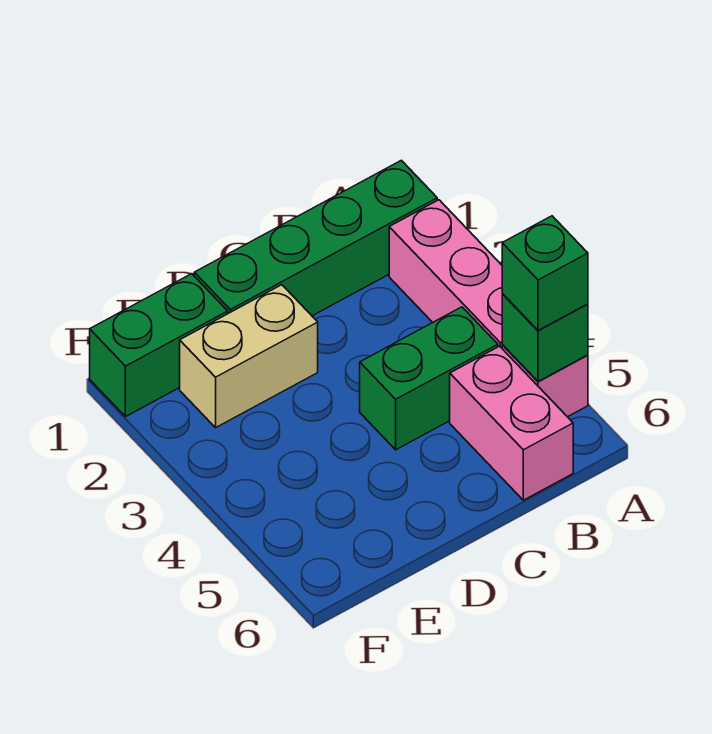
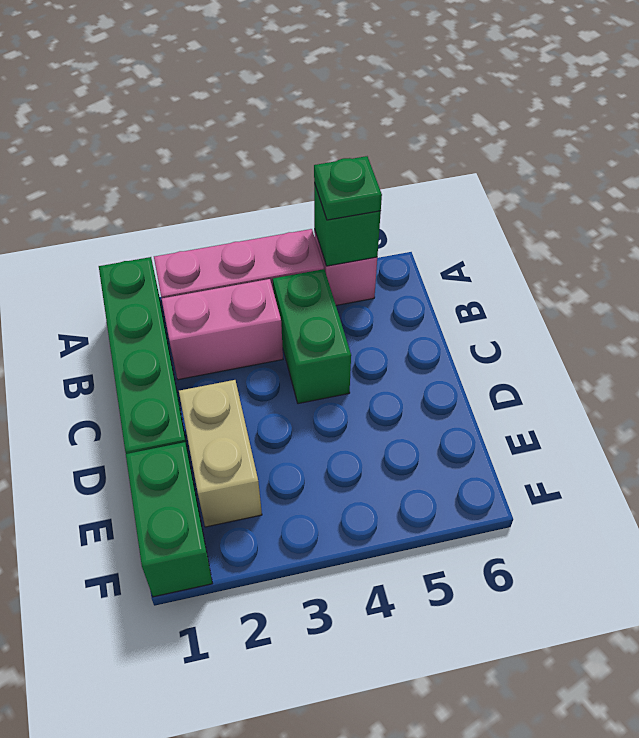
green 1x1 brick [502,216,588,330] -> green 1x1 plate [314,156,382,220]
pink 1x2 brick [450,346,573,500] -> pink 1x2 brick moved to [162,279,283,380]

